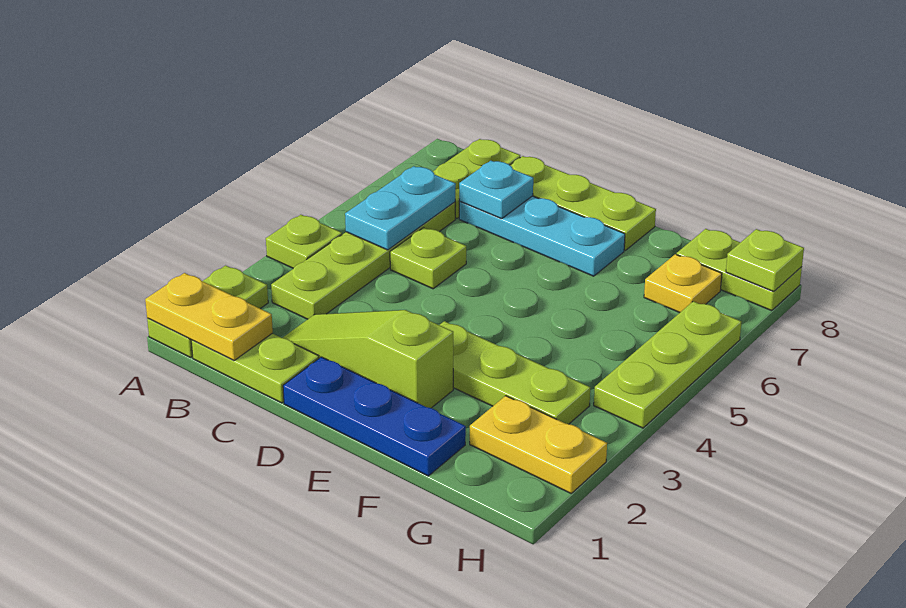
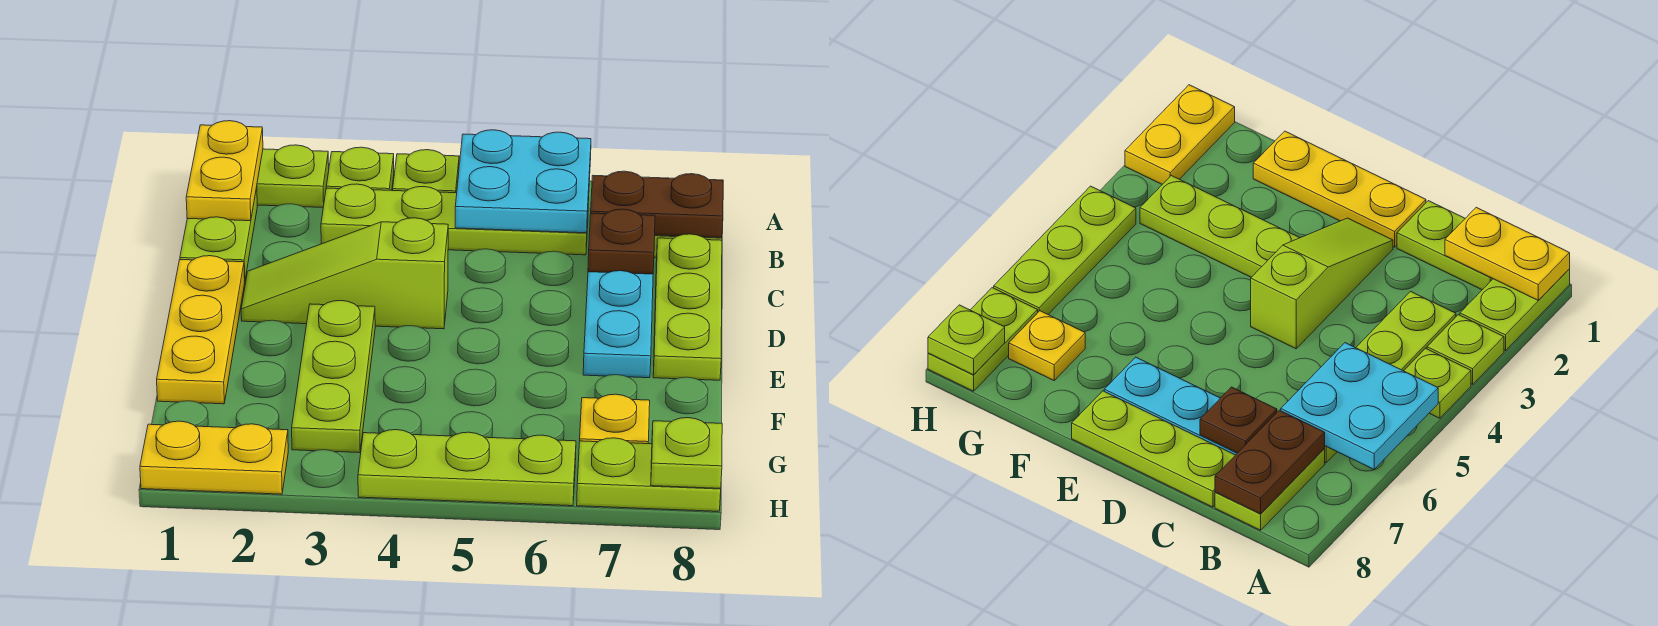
cyan 1x2 plate [345,166,456,250] -> cyan 2x2 plate [455,130,591,233]
none -> brown 1x2 plate [591,171,723,238]
lime 1x3 slope [283,310,453,408] -> lime 1x3 slope turned to [241,218,448,329]
lime 1x1 plate [390,228,466,289] -> lime 1x1 plate moved to [326,147,394,190]
cyan 1x1 plate [459,161,533,219] -> brown 1x1 plate [588,209,655,274]
blue 1x3 plate [283,357,466,476] -> yellow 1x3 plate [157,256,245,404]
yellow 1x2 plate [470,396,607,493] -> yellow 1x2 plate turned to [140,421,288,494]
lime 1x2 plate [677,229,802,311] -> lime 1x2 plate turned to [577,438,721,511]

